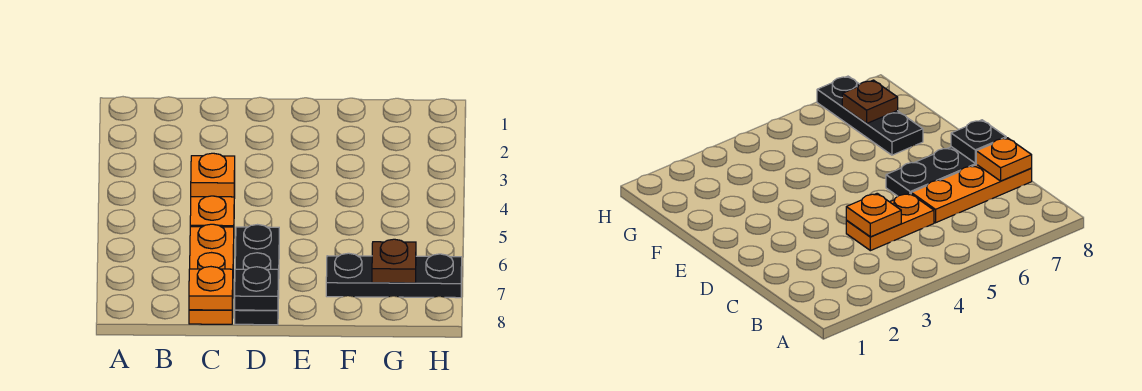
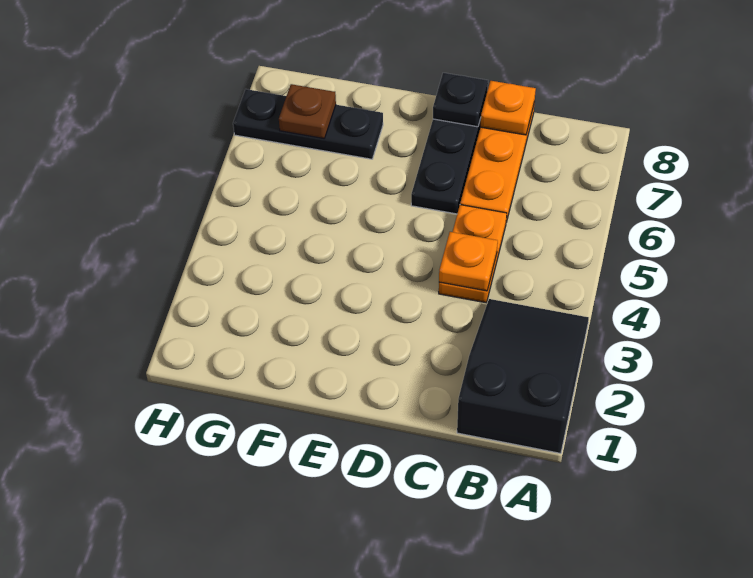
none -> black 2x3 slope [457,299,589,453]

